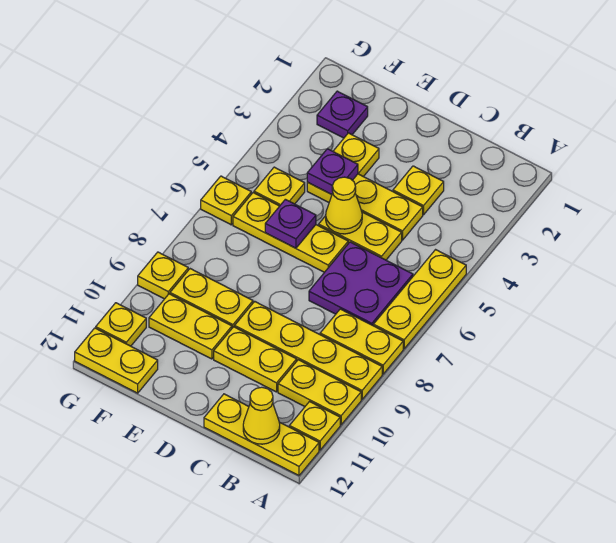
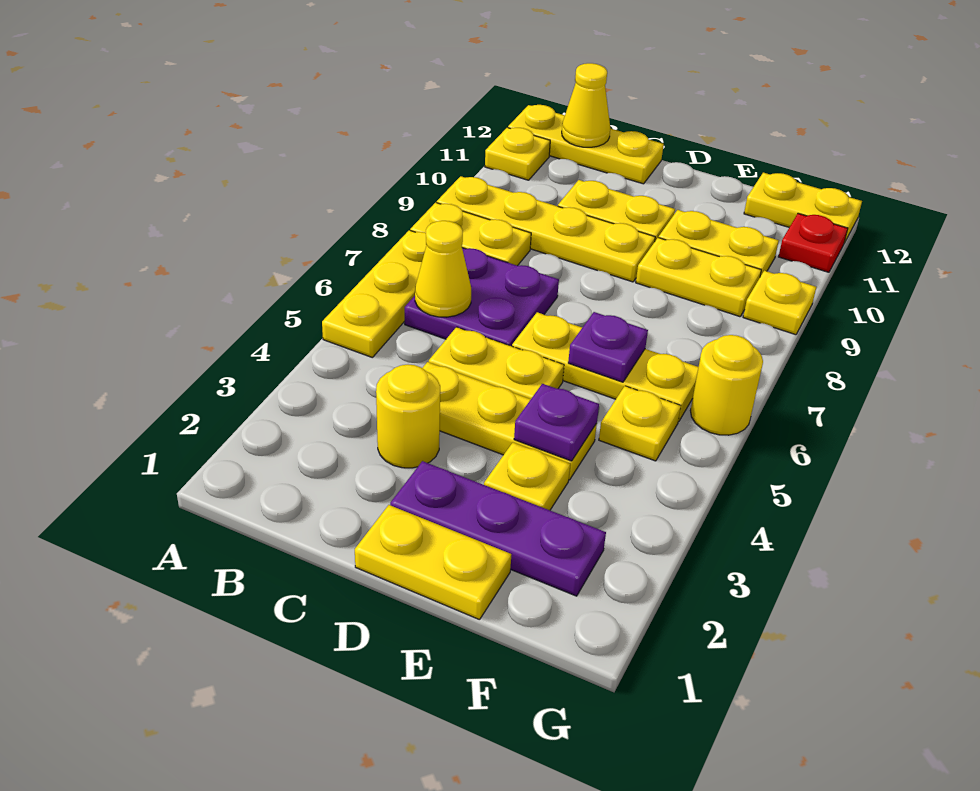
yellow 1x2 plate [278,360,361,425] -> yellow 1x2 plate moved to [355,505,511,620]
yellow 1x1 plate [393,166,444,215] -> yellow 1x1 round brick [376,365,440,468]
yellow 1x1 cone [326,177,362,234] -> yellow 1x1 cone moved to [415,221,471,317]
purple 1x1 plate [317,91,368,138] -> purple 1x3 plate [390,461,606,596]
yellow 1x1 plate [201,176,251,225] -> yellow 1x1 round brick [690,335,763,435]
yellow 1x1 plate [96,303,146,346] -> red 1x1 plate [779,213,848,272]

